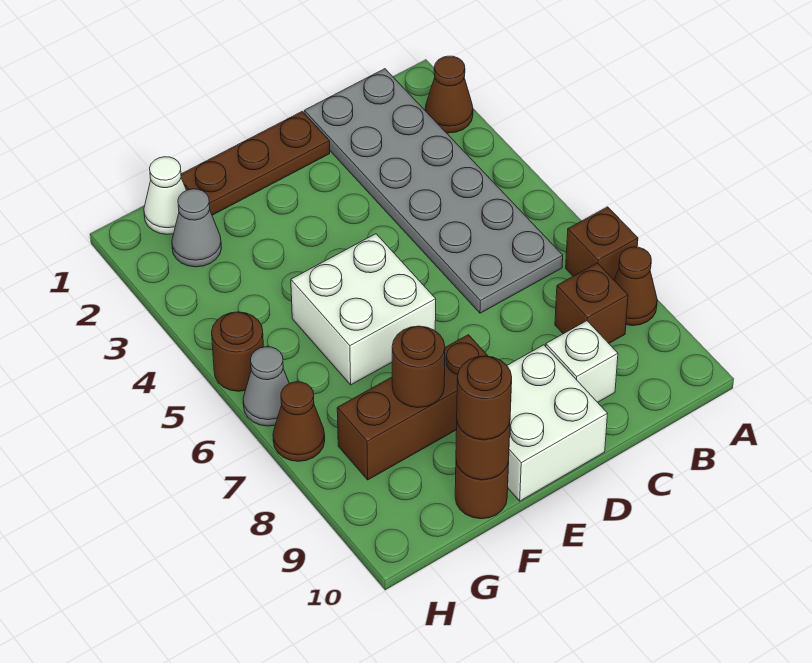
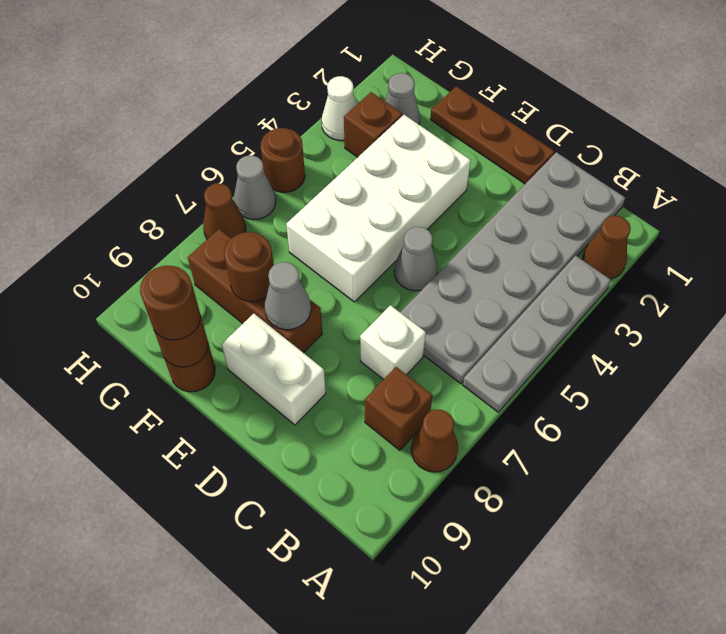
none -> grey 1x4 plate [463,256,611,412]
brown 1x1 brick [566,207,638,280] -> brown 1x1 brick moved to [344,92,402,157]
white 1x1 brick [546,321,618,402] -> white 1x1 brick moved to [360,305,426,380]
none -> grey 1x1 cone [394,227,437,291]
white 2x2 brick [507,345,608,501] -> white 1x2 brick [222,314,326,425]
white 2x2 brick [291,234,436,385] -> white 2x4 brick [286,115,471,302]
none -> grey 1x1 cone [264,262,311,330]
white 1x1 cone [144,157,186,234] -> white 1x1 cone moved to [322,76,357,140]

